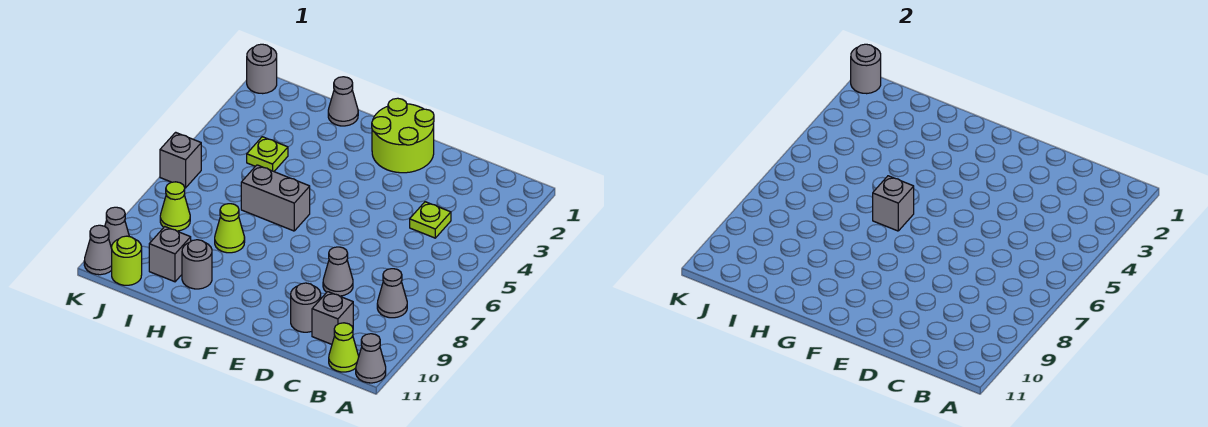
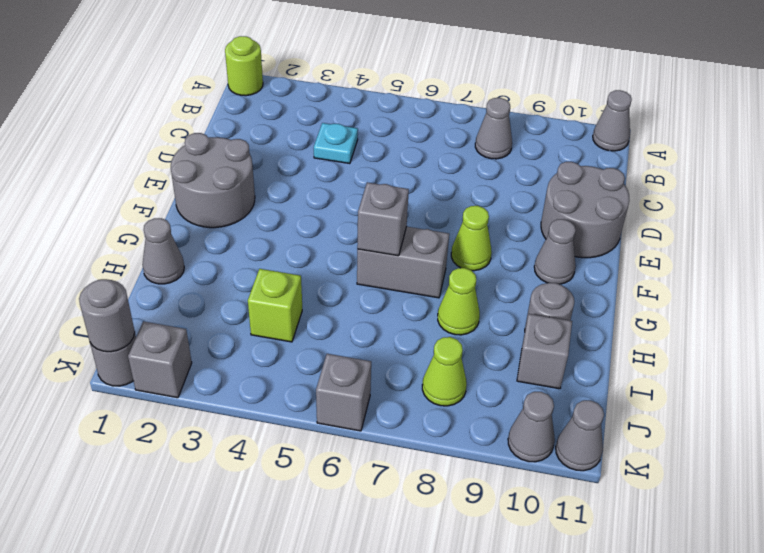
lime 1x1 cone [329,323,359,372] -> lime 1x1 cone moved to [451,206,492,271]
lime 1x1 plate [410,202,451,238] -> cyan 1x1 plate [314,123,358,164]
grey 1x1 brick [312,292,353,344] -> grey 1x1 brick moved to [128,321,192,398]
grey 1x1 cone [323,247,353,296] -> grey 1x1 cone moved to [534,219,576,284]
grey 1x1 round brick [291,283,321,332] -> grey 2x2 round brick [541,162,629,258]
lime 2x2 round brick [372,98,434,173] -> grey 2x2 round brick [171,133,255,228]
grey 1x2 brick [241,165,310,231] -> grey 1x2 brick turned to [357,227,449,298]
lime 1x1 plate [247,137,288,171] -> lime 1x1 brick [248,269,302,342]
lime 1x1 round brick [112,236,142,285] -> lime 1x1 round brick moved to [225,36,263,96]

